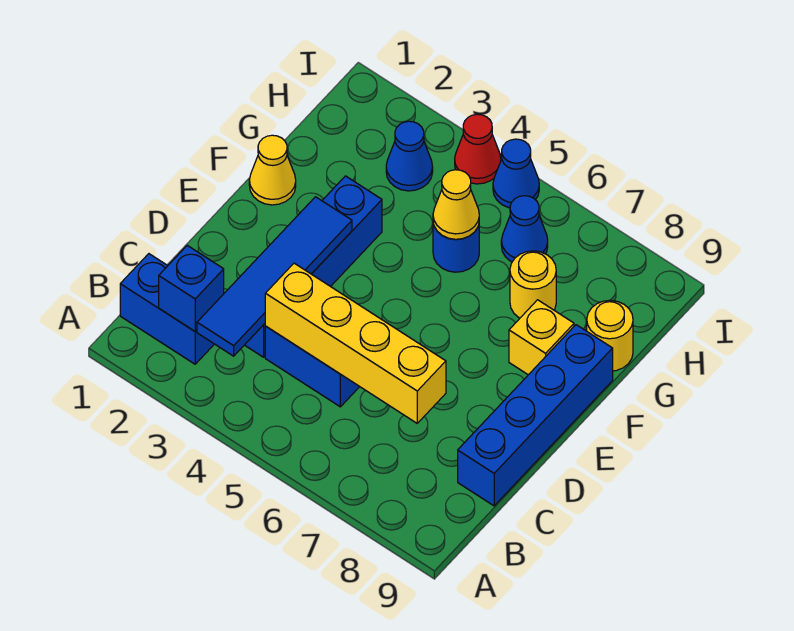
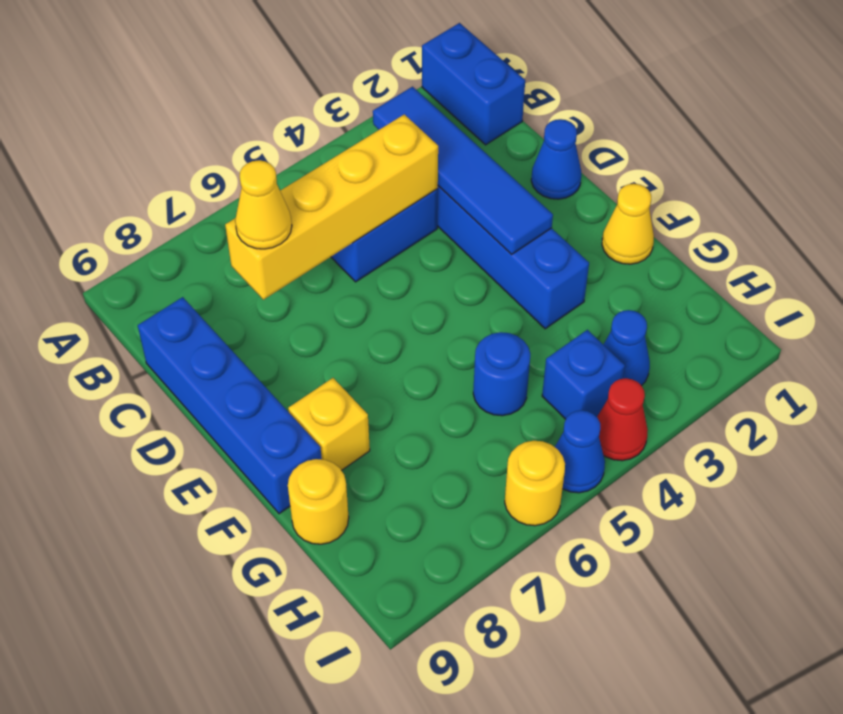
blue 1x2 brick [120,254,214,364] -> blue 1x2 brick turned to [422,23,525,145]
blue 1x1 brick [159,245,224,331] -> blue 1x1 brick moved to [542,330,625,419]
yellow 1x1 cone [433,170,479,239] -> yellow 1x1 cone moved to [235,160,292,249]
yellow 1x1 round brick [510,251,556,318] -> yellow 1x1 round brick moved to [505,441,565,526]
blue 1x1 cone [501,196,548,262] -> blue 1x1 cone moved to [531,119,581,199]

